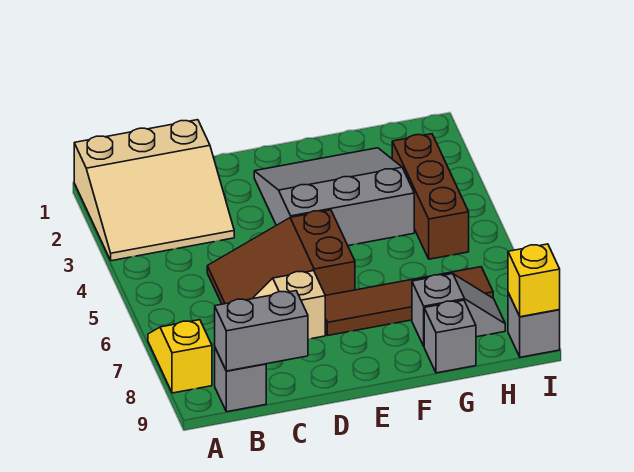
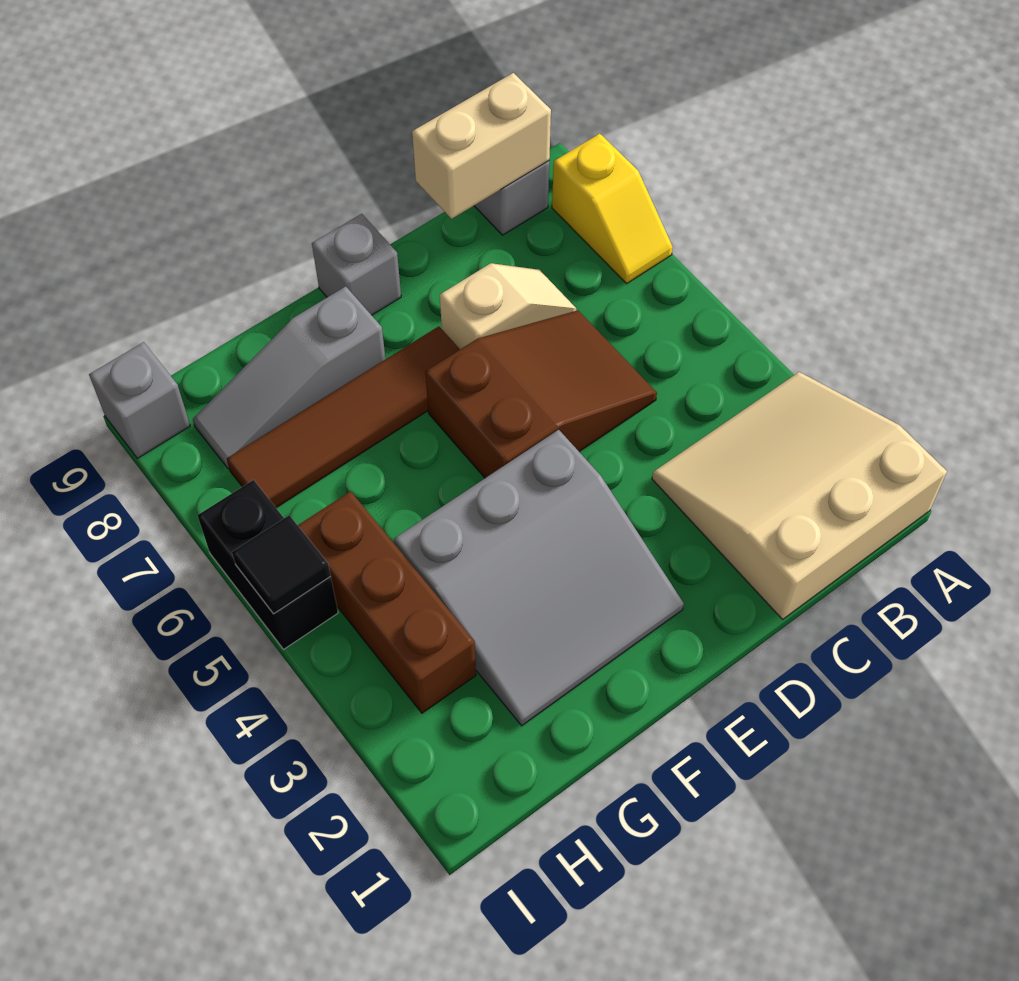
grey 1x2 brick [215,291,308,371] -> tan 1x2 brick [412,73,551,219]
grey 1x2 slope [412,274,505,346] -> grey 1x3 slope [193,286,385,469]
grey 1x1 brick [424,300,476,373] -> grey 1x1 brick moved to [312,214,401,315]
none -> black 1x2 brick [197,480,338,649]
none -> black 1x1 tile [232,515,331,614]
yellow 1x1 brick [508,244,560,317] -> none

